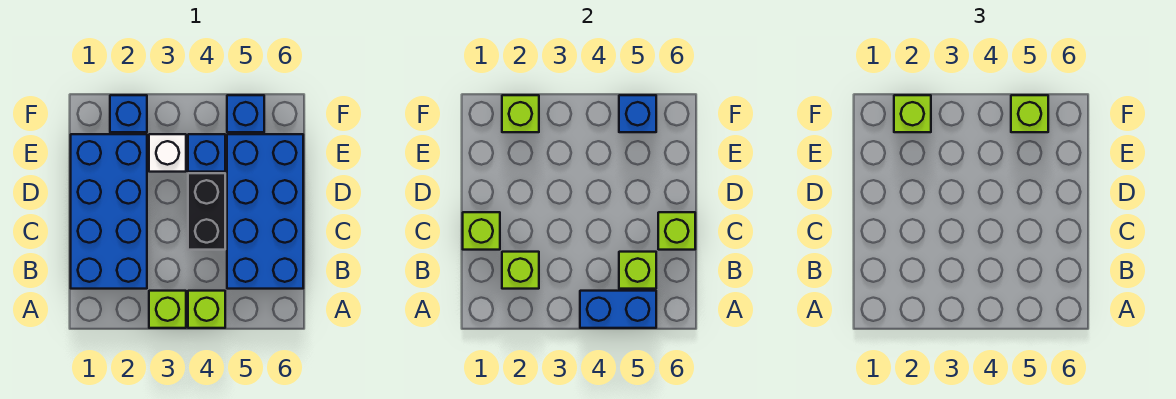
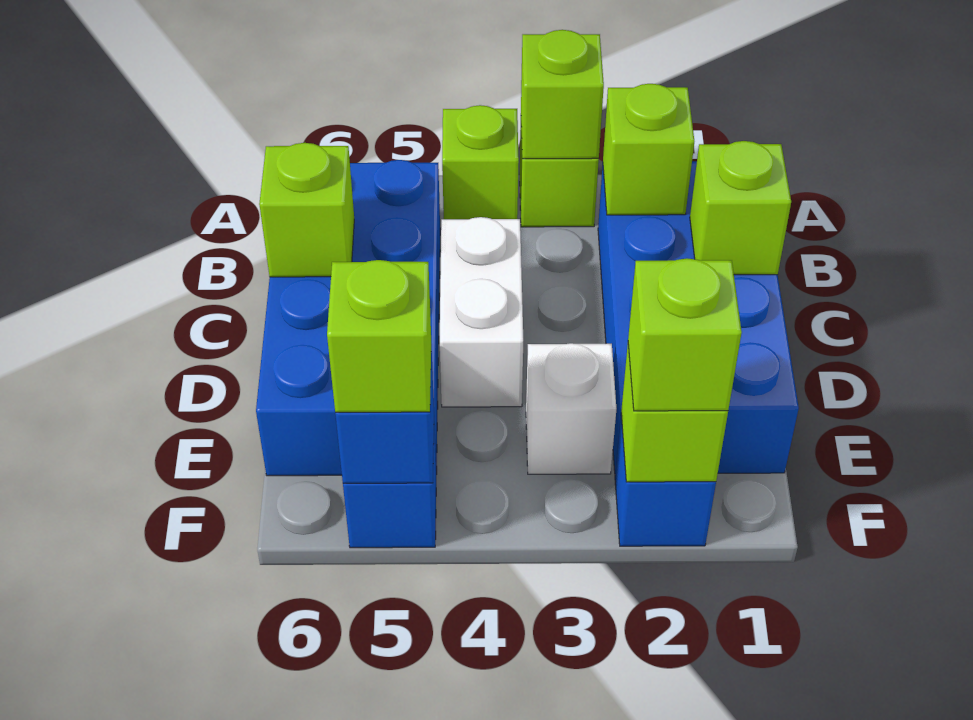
blue 1x2 brick [580,291,656,328] -> none
lime 1x1 brick [619,252,656,289] -> lime 1x1 brick moved to [521,30,604,159]
black 1x2 brick [188,173,225,250] -> white 1x2 brick [440,217,523,407]
blue 1x1 brick [188,134,225,172] -> none

